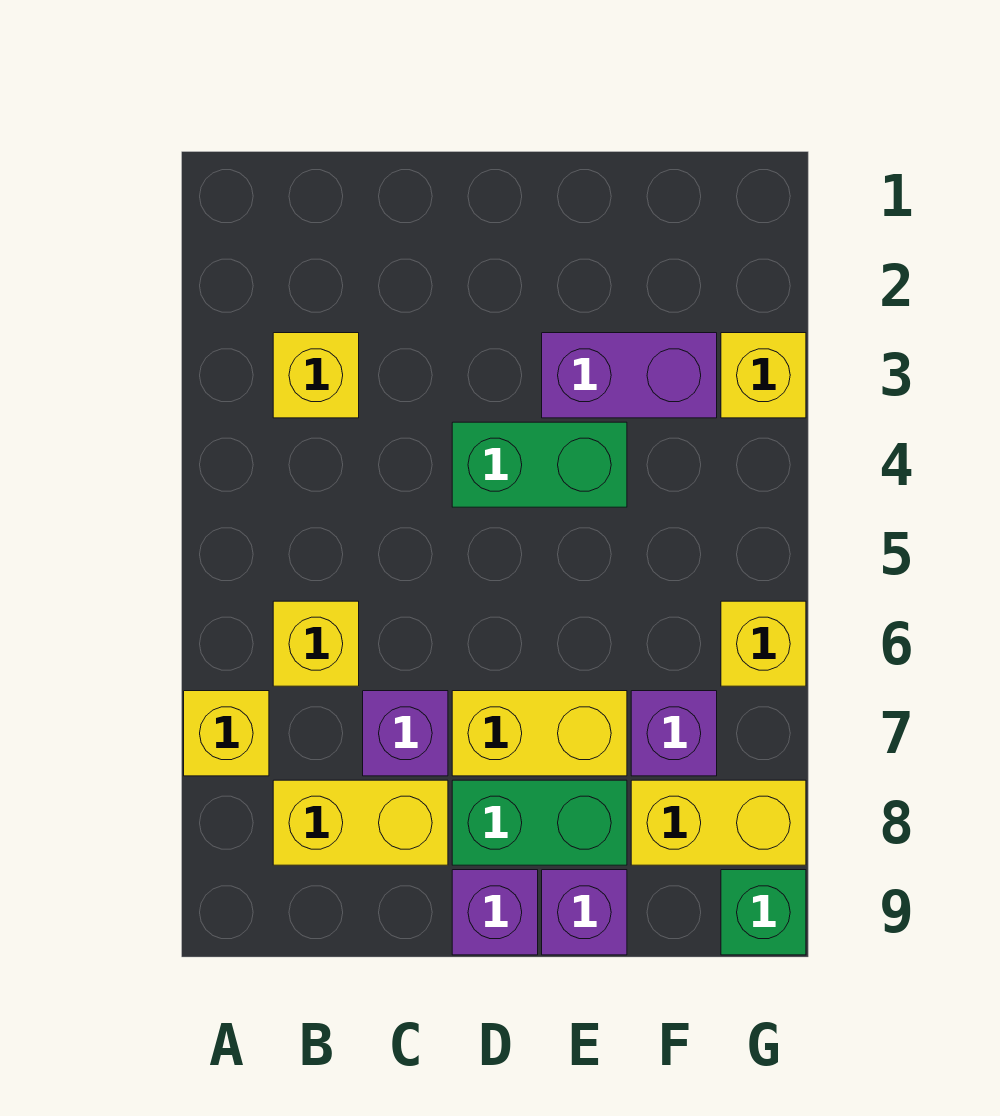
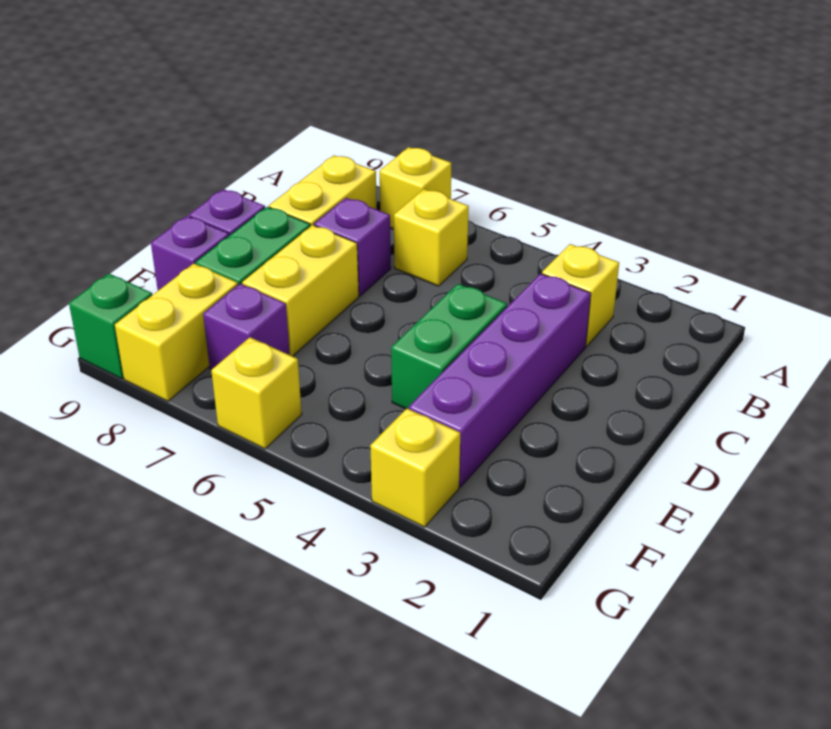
purple 1x2 brick [542,333,717,418] -> purple 1x4 brick [409,273,591,487]

